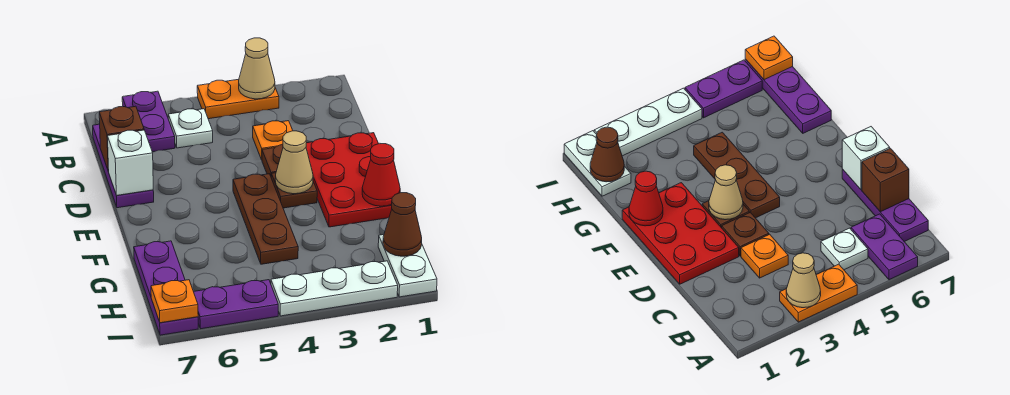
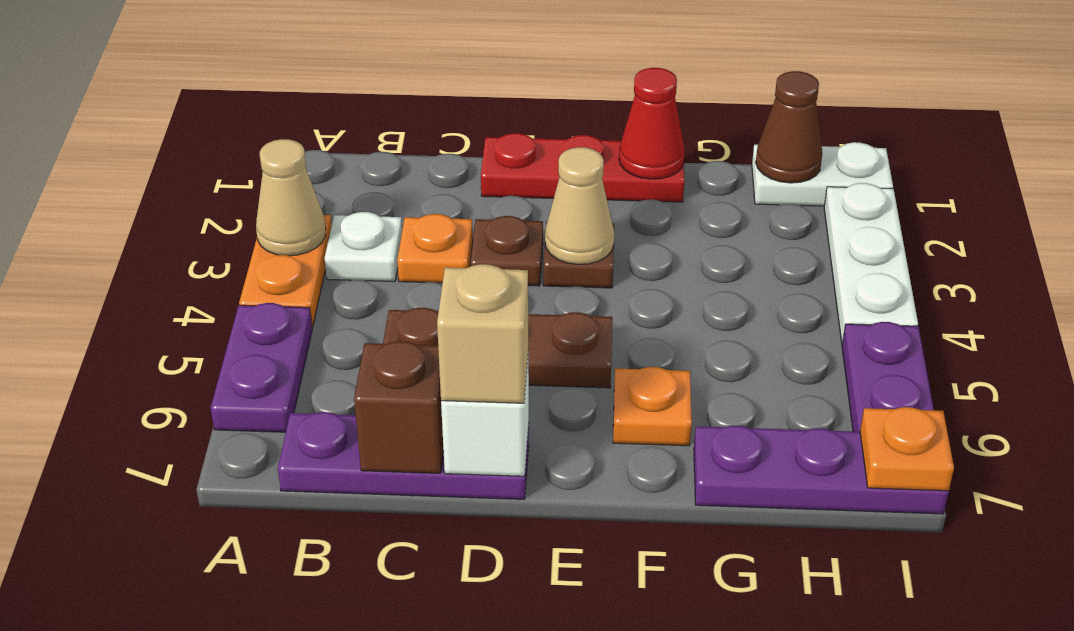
purple 1x2 plate [122,91,175,152] -> purple 1x2 plate turned to [211,303,312,432]
white 1x1 plate [168,109,213,148] -> white 1x1 plate moved to [325,212,402,282]
red 2x3 plate [306,133,392,227] -> red 1x3 plate [481,133,684,202]
none -> tan 1x1 brick [437,264,528,403]
brown 1x3 plate [233,174,298,264] -> brown 1x3 plate moved to [383,308,612,388]
none -> orange 1x1 plate [613,367,692,446]

